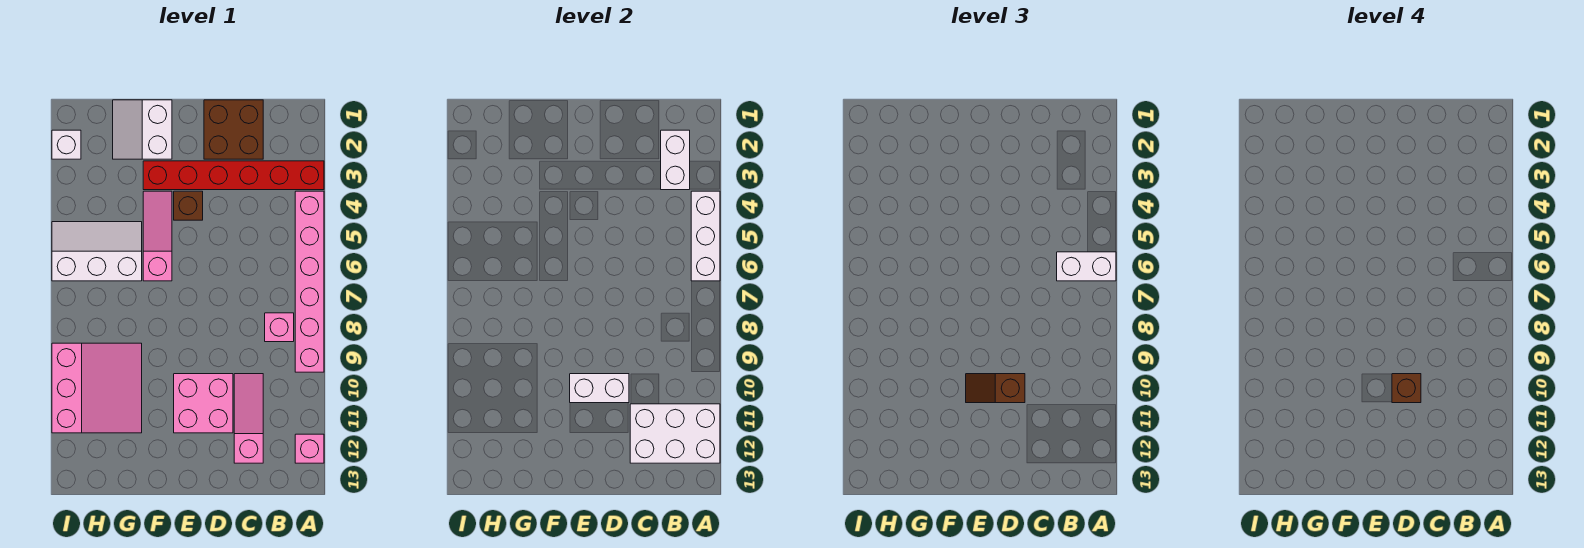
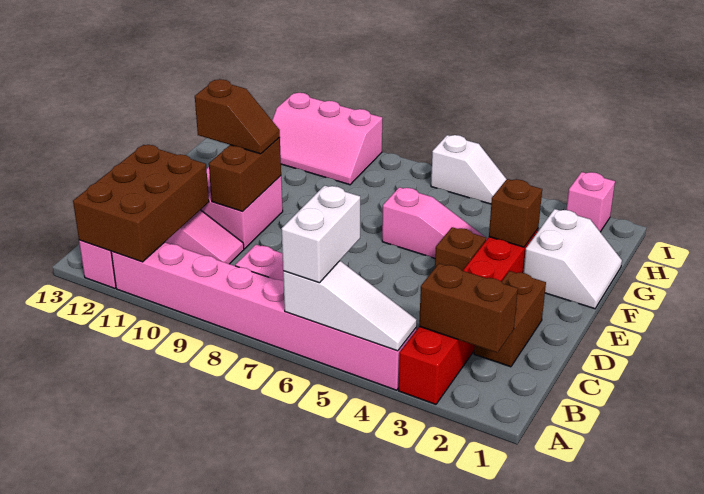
pink 1x6 brick [295,191,324,372] -> pink 1x8 brick [111,242,416,390]
white 1x3 brick [691,191,720,281] -> white 1x3 slope [283,261,417,351]
white 2x3 brick [630,404,720,463] -> brown 2x3 brick [73,145,209,262]
white 1x2 brick [661,130,690,190] -> brown 1x2 brick [419,263,518,353]
brown 2x2 brick [204,100,263,159] -> brown 1x2 brick [474,271,546,367]
white 1x2 brick [570,374,629,403] -> brown 1x2 brick [209,137,281,212]
brown 1x2 slope [966,374,1025,403] -> brown 1x2 slope turned to [195,79,280,154]
brown 1x1 brick [1392,374,1421,403] -> brown 1x1 brick moved to [489,179,542,247]
white 2x2 slope [113,100,172,159] -> white 2x2 slope turned to [523,209,622,309]
white 2x3 slope [52,222,142,281] -> white 1x2 slope [431,135,506,204]
pink 3x3 slope [52,343,142,433] -> pink 2x3 slope [272,93,382,185]
white 1x1 brick [52,130,81,159] -> pink 1x1 brick [567,172,615,232]

